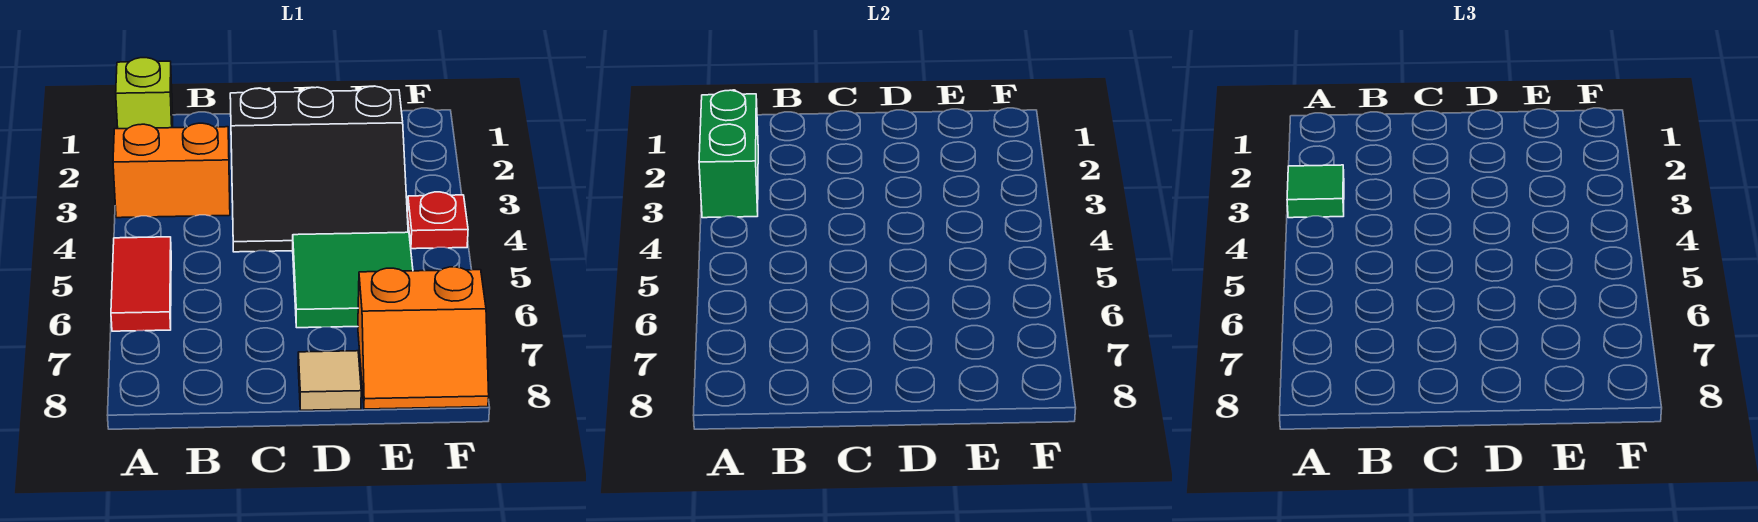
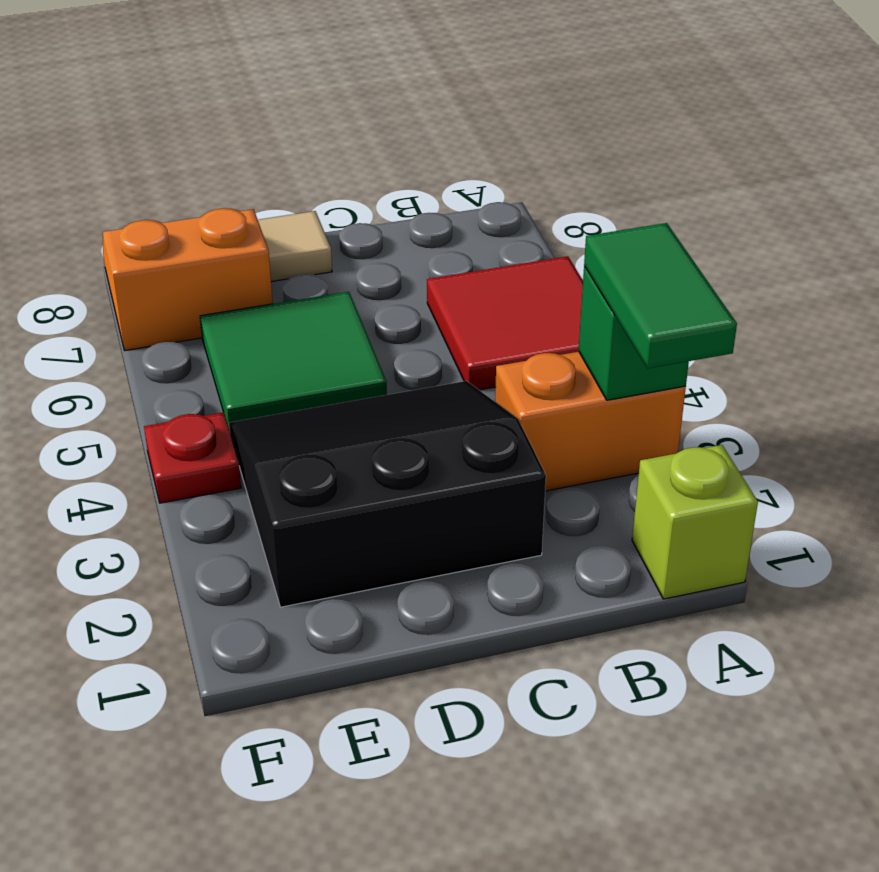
green 1x2 brick [699,90,758,218] -> green 1x1 brick [578,266,689,400]
green 1x1 tile [1287,165,1344,218] -> green 1x2 tile [584,223,737,369]
red 1x2 tile [111,237,171,331] -> red 2x2 tile [427,256,583,390]

